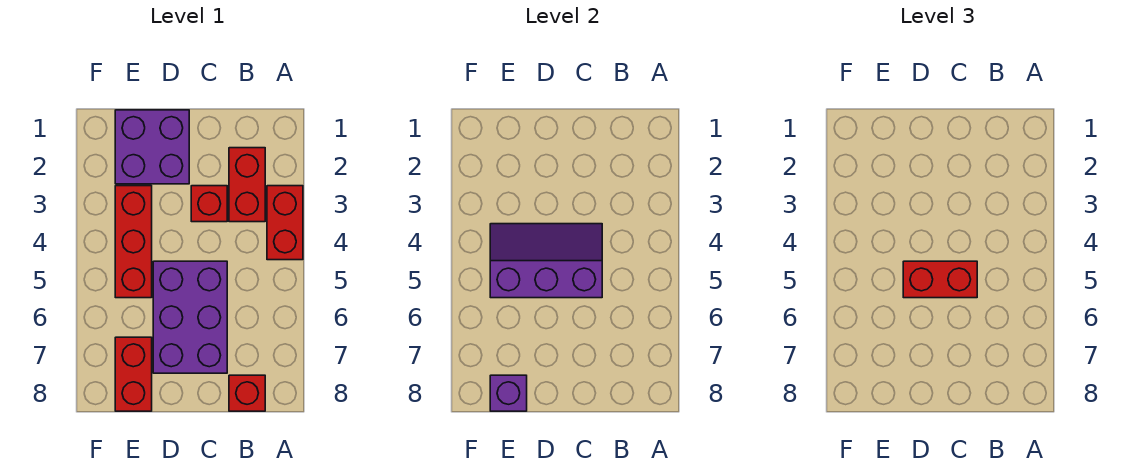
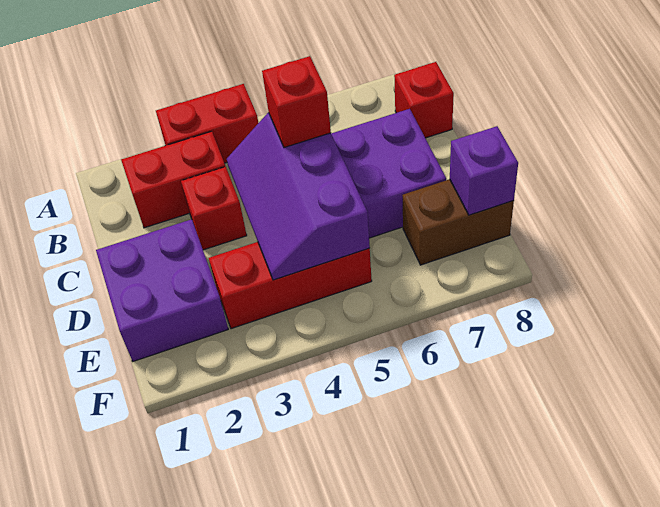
red 1x2 brick [903,261,977,298] -> red 1x1 brick [262,56,331,147]
red 1x2 brick [115,337,152,411] -> brown 1x2 brick [402,179,514,265]

